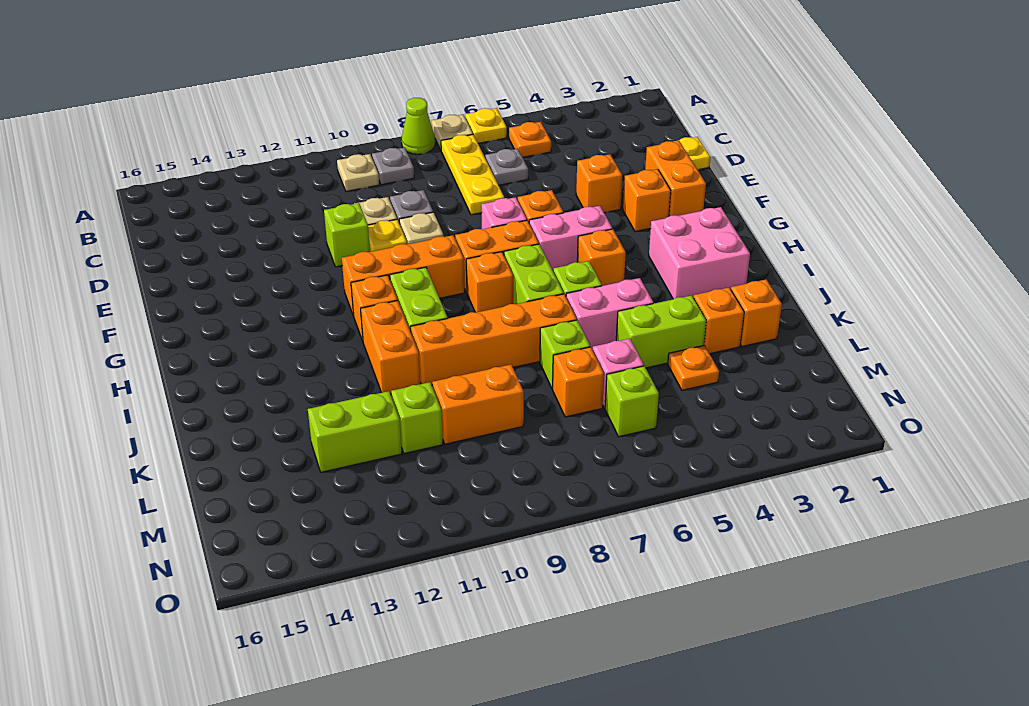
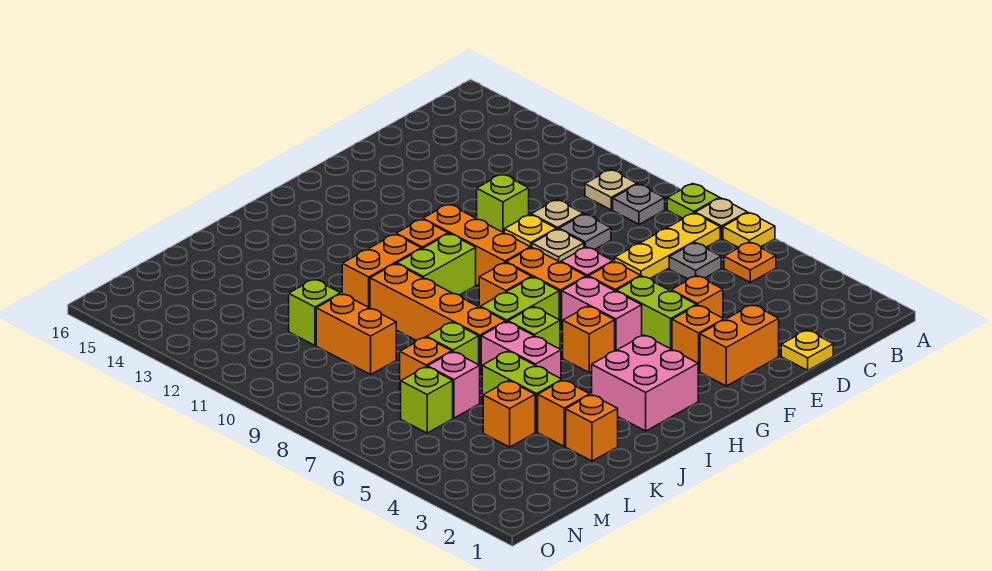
lime 1x1 cone [402,98,435,154] -> lime 1x1 plate [667,184,719,218]
orange 1x1 plate [668,345,719,390] -> orange 1x1 brick [483,381,535,447]
lime 1x2 brick [308,391,402,472] -> lime 1x2 brick moved to [616,276,696,349]

